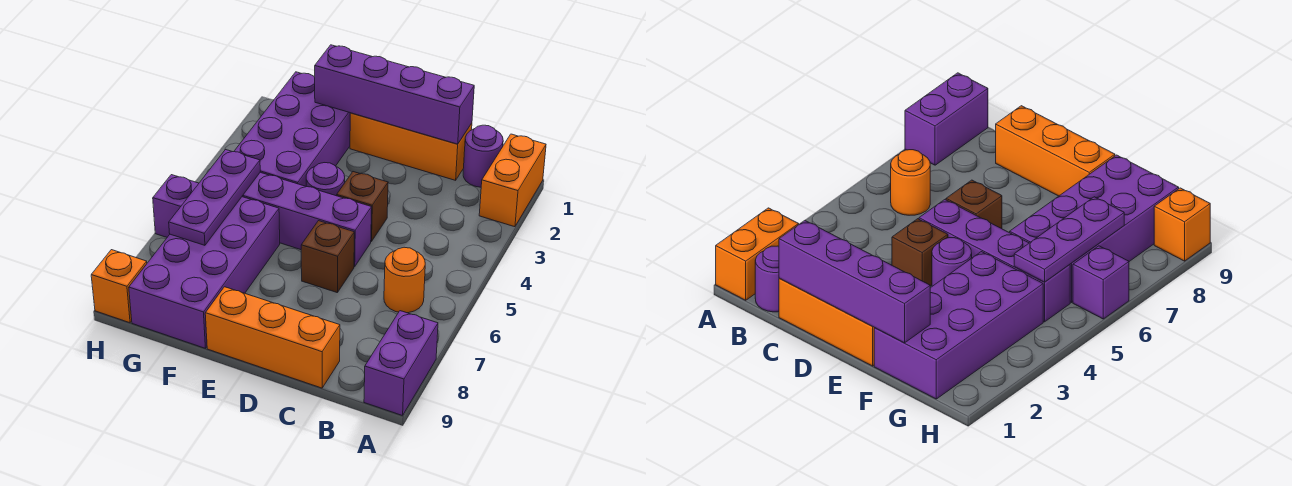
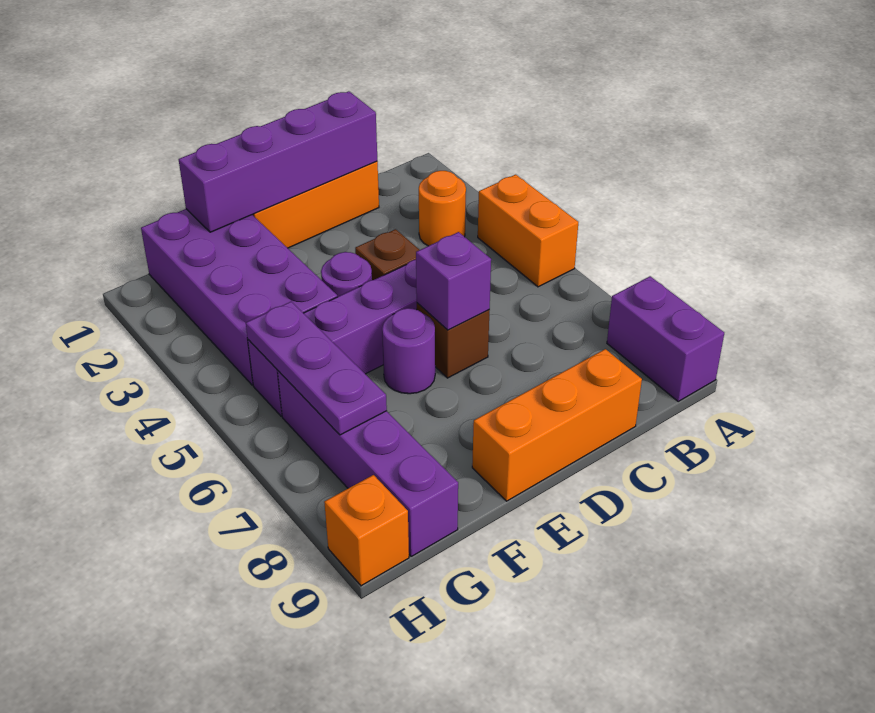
orange 1x2 brick [479,134,546,227] -> orange 1x2 brick moved to [478,175,578,287]
purple 1x1 round brick [463,125,503,187] -> purple 1x1 round brick moved to [382,308,435,394]
orange 1x1 round brick [384,247,425,313] -> orange 1x1 round brick moved to [419,171,466,246]
purple 2x4 brick [129,197,280,348] -> purple 1x4 brick [278,371,458,556]
purple 1x1 brick [153,175,199,237] -> purple 1x1 brick moved to [416,232,491,330]

